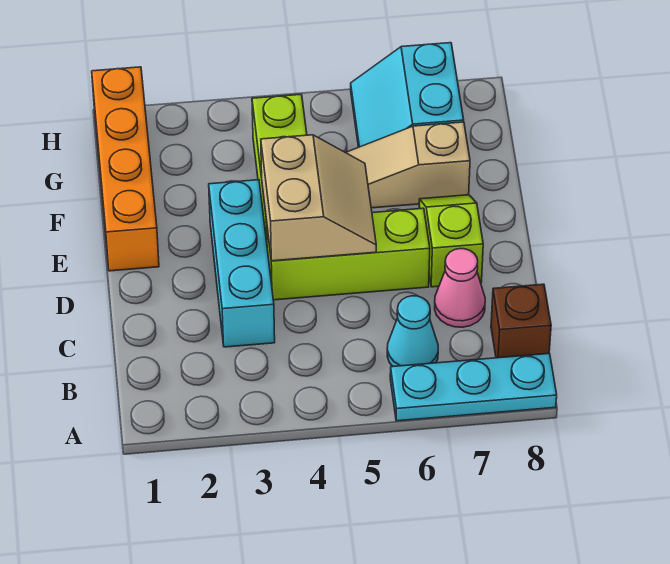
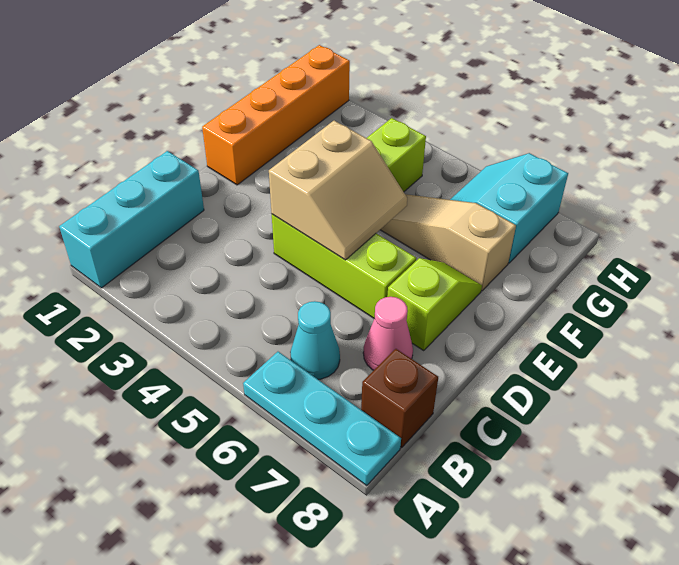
cyan 1x3 brick [209,180,275,347] -> cyan 1x3 brick moved to [59,151,204,288]

